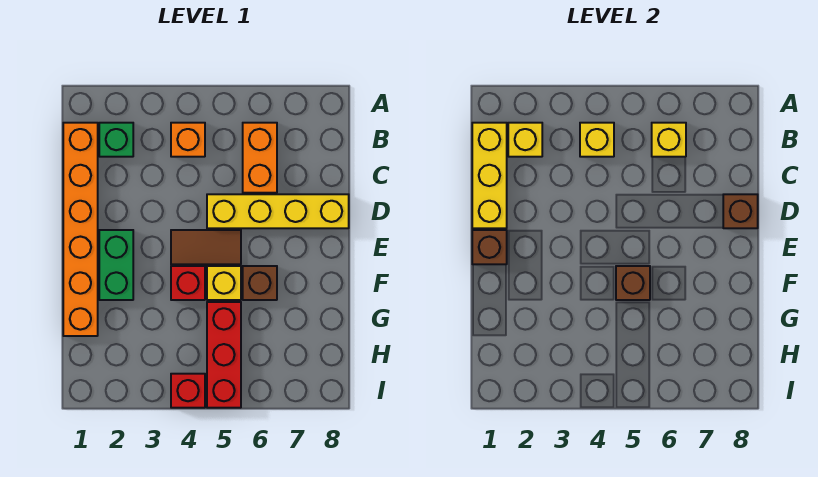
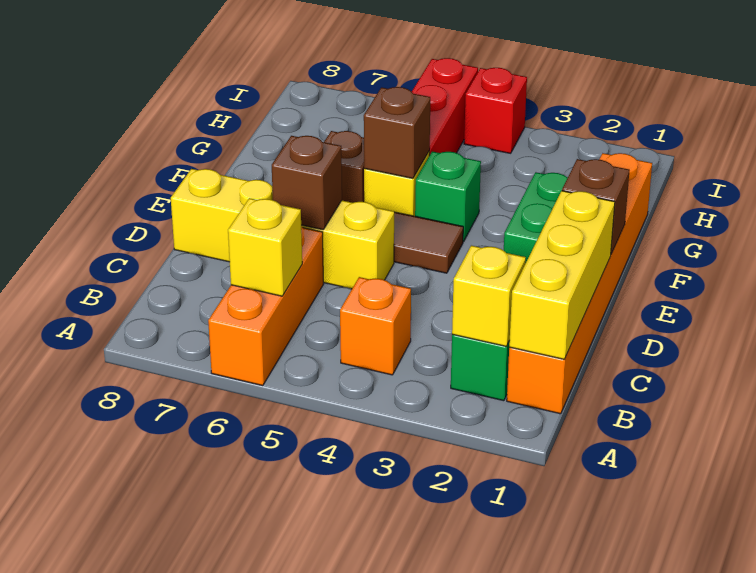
yellow 1x1 brick [580,123,614,157] -> none
orange 1x2 brick [243,123,277,193] -> orange 1x3 brick [208,226,323,386]
brown 1x1 brick [723,194,758,228] -> brown 1x1 brick moved to [272,136,342,230]
red 1x1 brick [171,266,205,300] -> green 1x1 brick [415,151,481,242]

